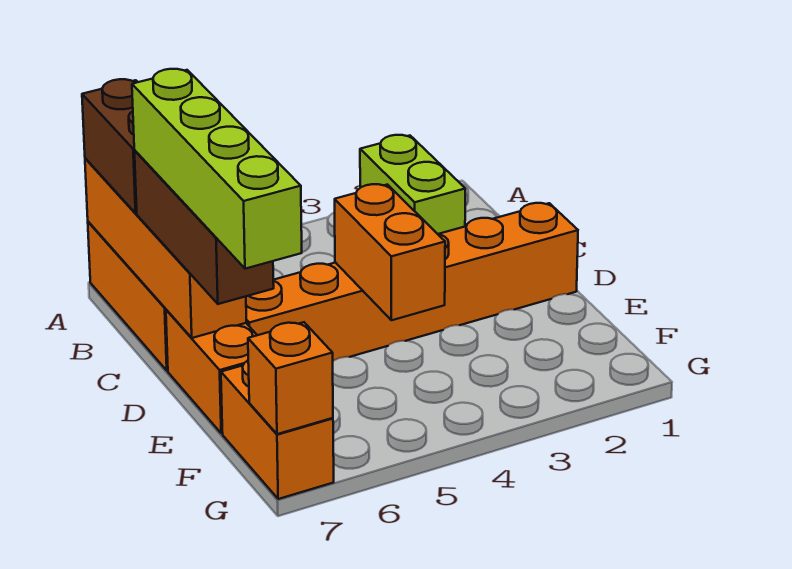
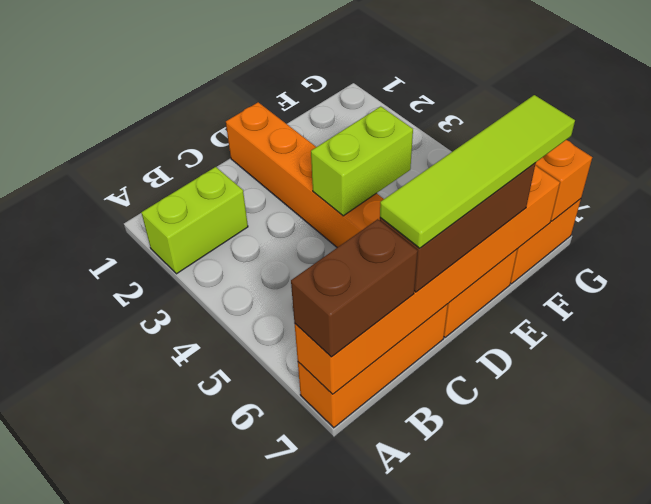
orange 1x4 brick [85,158,246,338] -> orange 1x6 brick [295,165,560,394]
lime 1x4 brick [132,69,302,269] -> lime 1x4 tile [380,95,575,248]
orange 1x2 brick [335,184,445,320] -> lime 1x2 brick [311,106,413,216]

